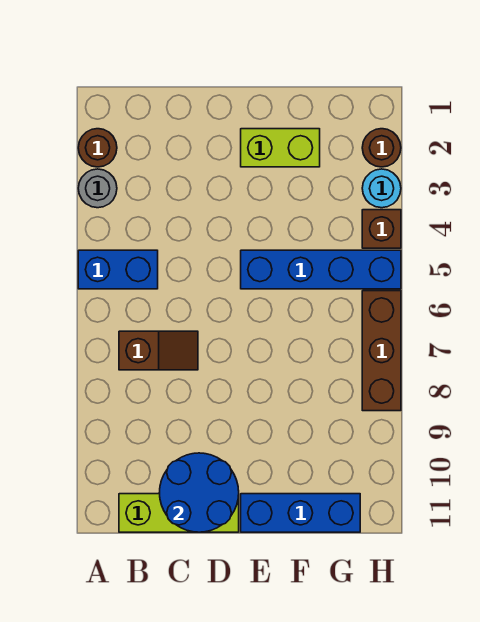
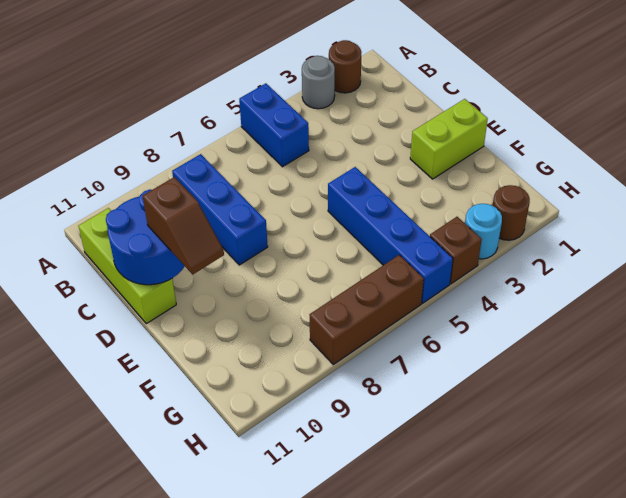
brown 1x2 slope [119,331,198,370] -> brown 1x2 slope moved to [143,177,224,274]
lime 1x2 brick [241,129,320,167] -> lime 1x2 brick turned to [410,99,488,179]
blue 1x3 brick [241,494,360,532] -> blue 1x3 brick moved to [172,154,268,265]

